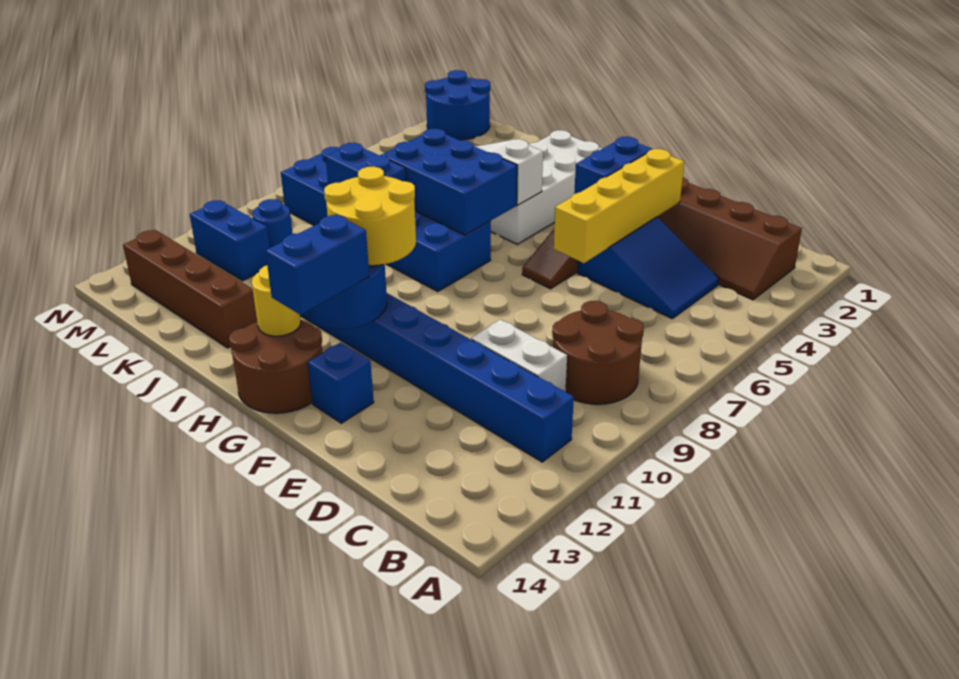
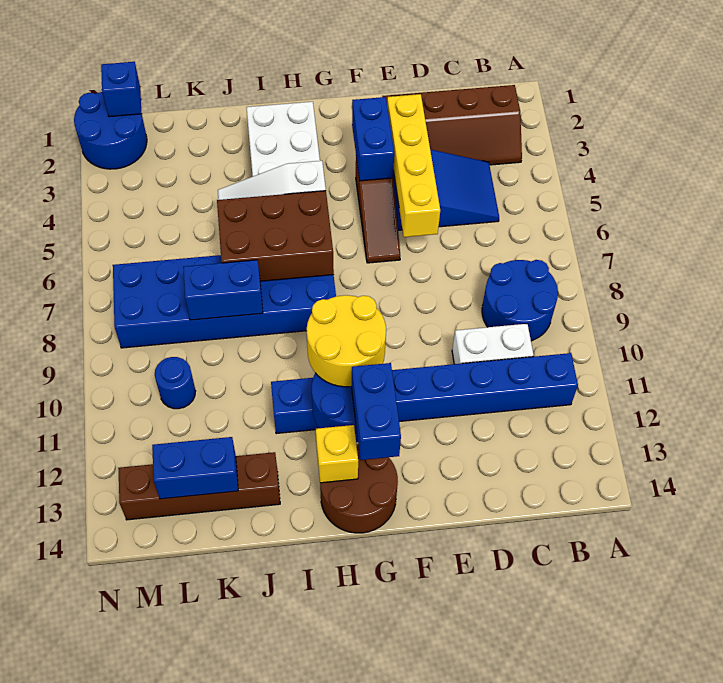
brown 2x2 round brick [552,301,644,404] -> blue 2x2 round brick [482,260,558,341]
blue 1x1 brick [308,342,374,423] -> blue 1x1 brick moved to [101,62,142,117]
blue 2x3 brick [382,129,517,235] -> brown 2x3 brick [217,191,334,281]
yellow 1x1 round brick [252,266,301,336] -> yellow 1x1 brick [316,425,358,483]
blue 1x2 brick [190,200,270,281] -> blue 1x2 brick moved to [152,437,238,499]

